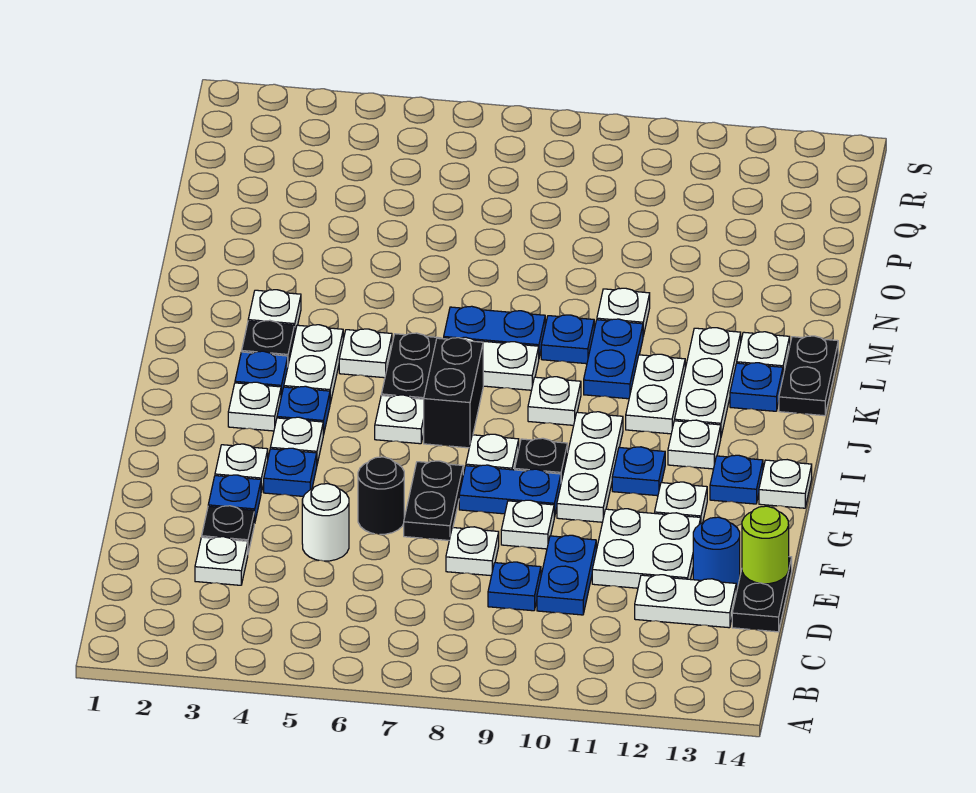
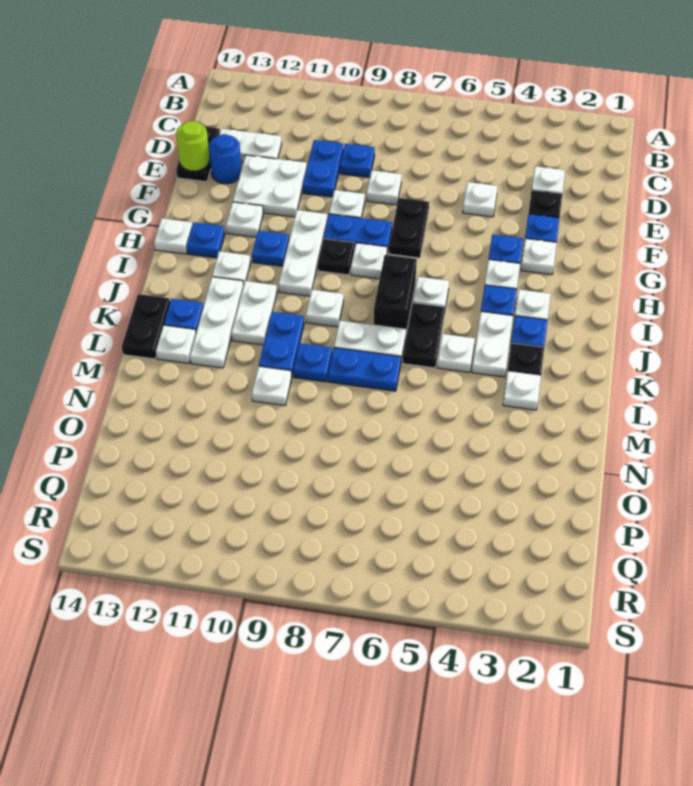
white 1x1 round brick [302,484,349,561] -> white 1x1 plate [463,182,498,217]
black 1x1 round brick [358,457,404,534] -> none

